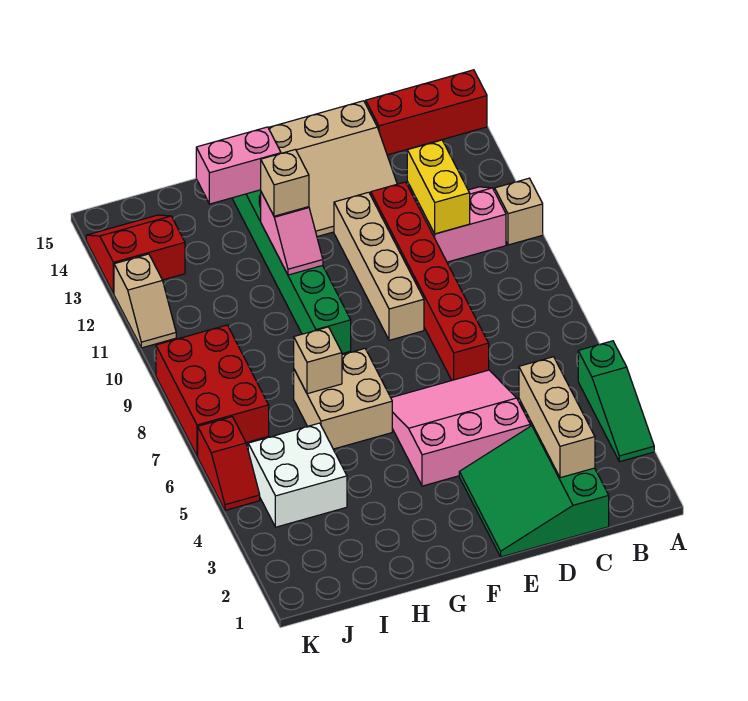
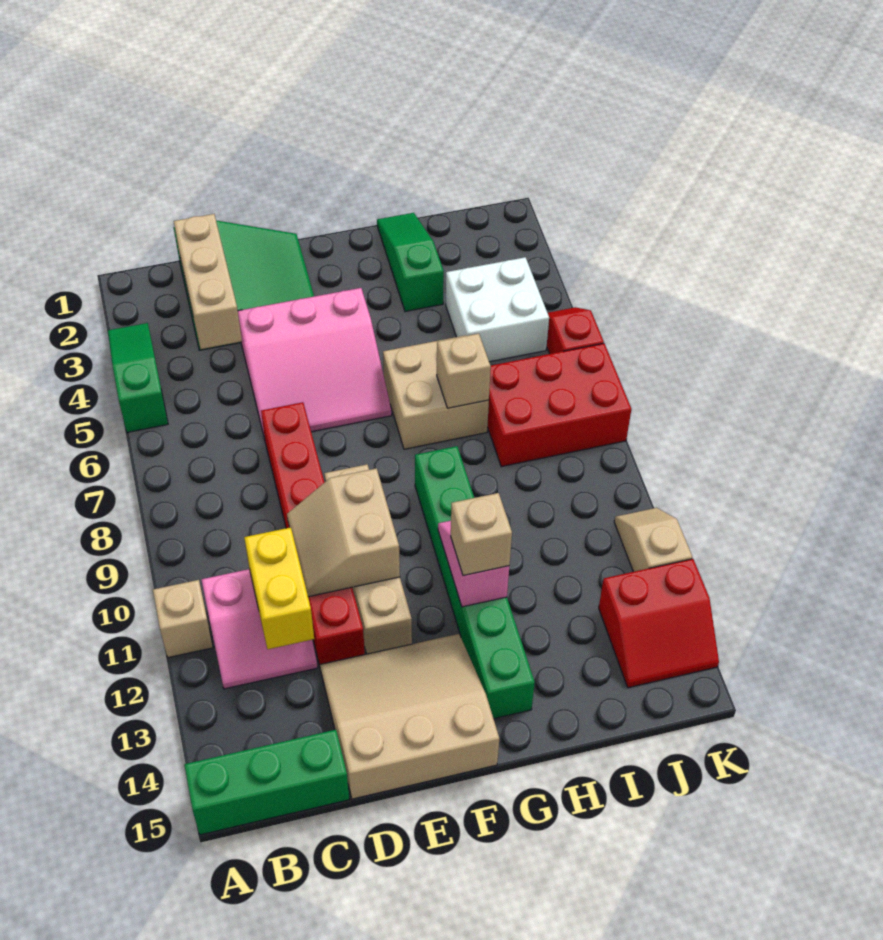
red 1x3 brick [366,70,487,155] -> green 1x3 brick [184,730,349,835]
none -> tan 2x2 slope [287,468,400,597]
pink 1x2 brick [196,127,281,204] -> none
none -> green 1x3 slope [377,213,444,312]
red 2x3 brick [156,325,269,456] -> red 2x3 brick turned to [487,343,631,467]

